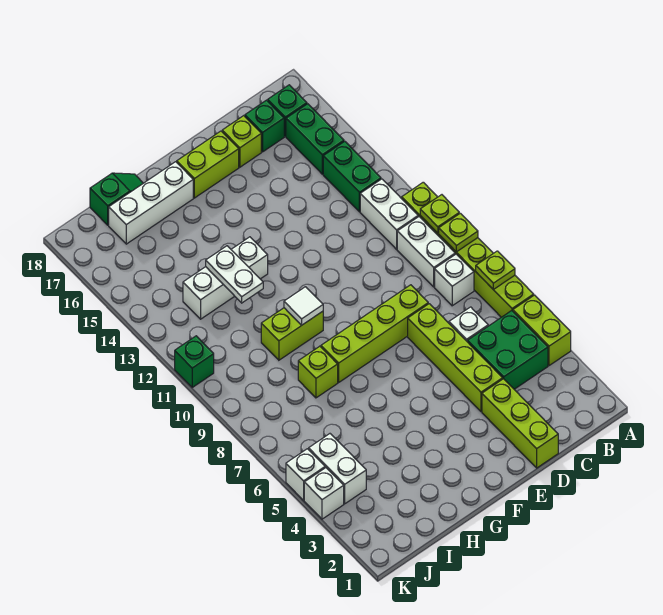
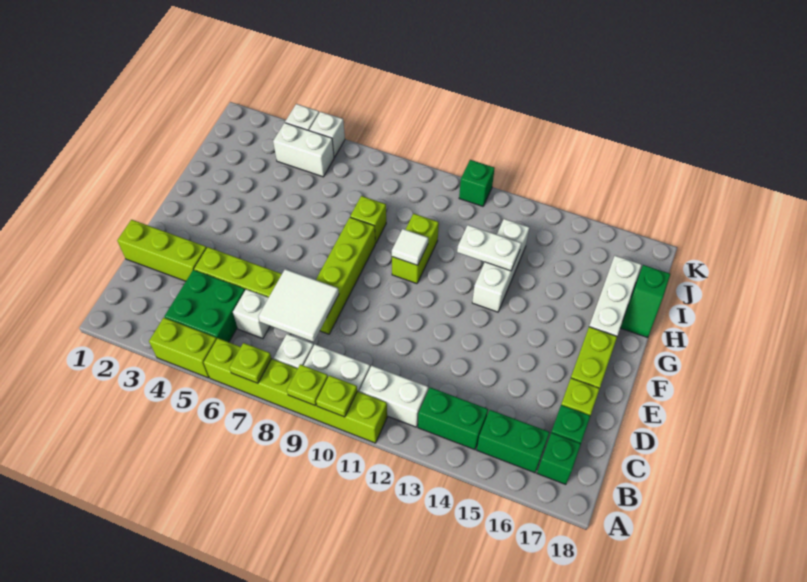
none -> white 2x2 tile [258,269,339,342]

